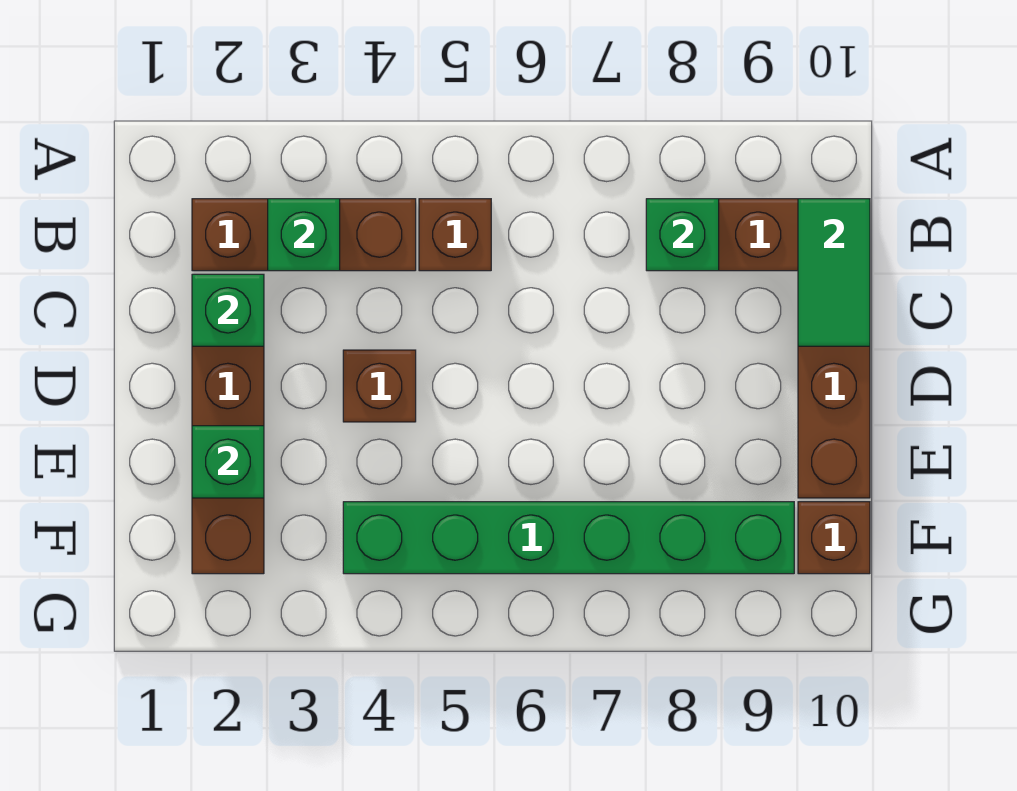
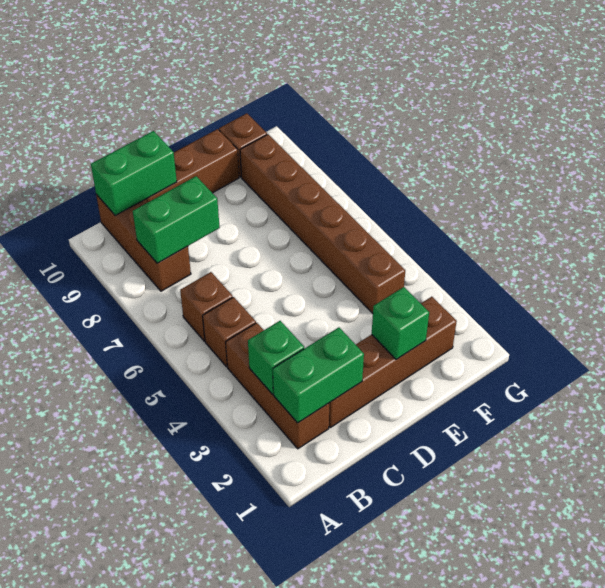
green 1x1 brick [646,199,719,271] -> green 1x2 brick [133,176,220,263]
green 1x2 tile [798,199,870,346] -> green 1x2 brick [91,131,177,216]
green 1x1 brick [192,274,264,346] -> green 1x2 brick [273,328,364,423]
brown 1x1 brick [343,350,416,422] -> brown 1x1 brick moved to [180,272,233,341]
green 1x6 brick [343,502,794,574] -> brown 1x6 brick [240,134,405,313]

